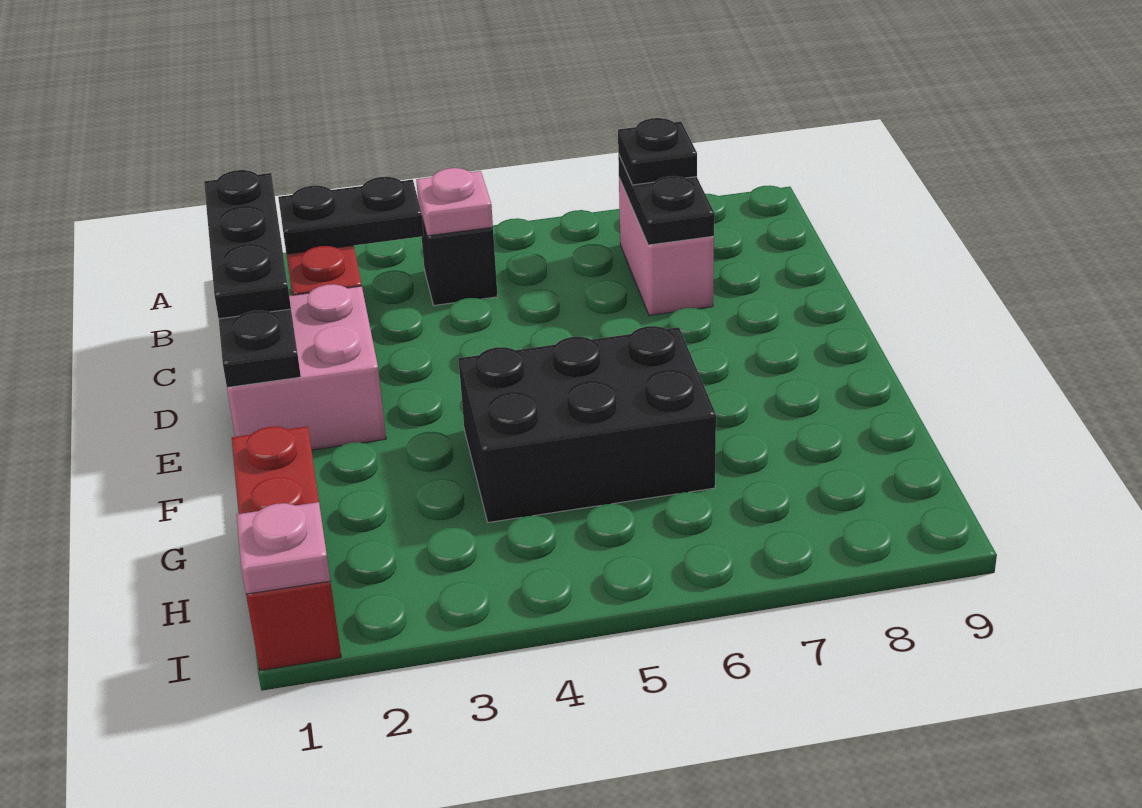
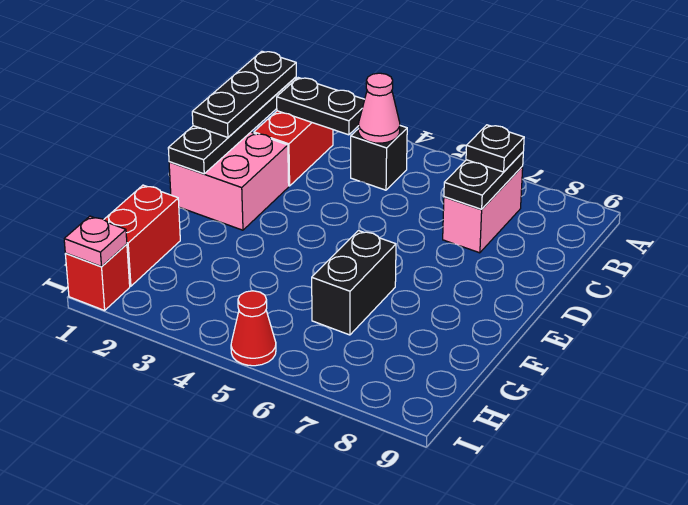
pink 1x1 plate [416,168,493,236] -> pink 1x1 cone [358,73,400,143]
black 2x3 brick [459,326,716,522] -> black 1x2 brick [312,231,396,335]
none -> red 1x1 cone [231,291,276,366]

